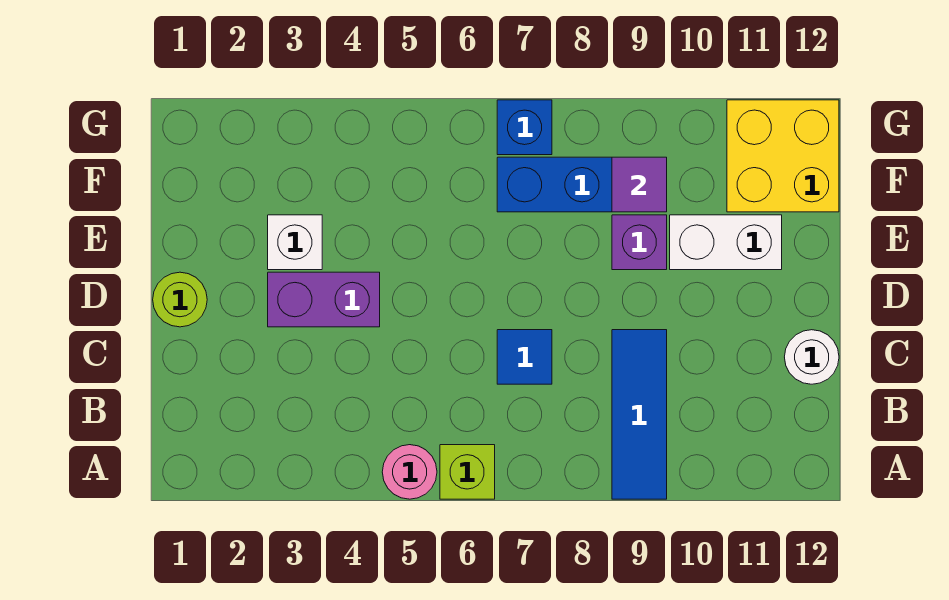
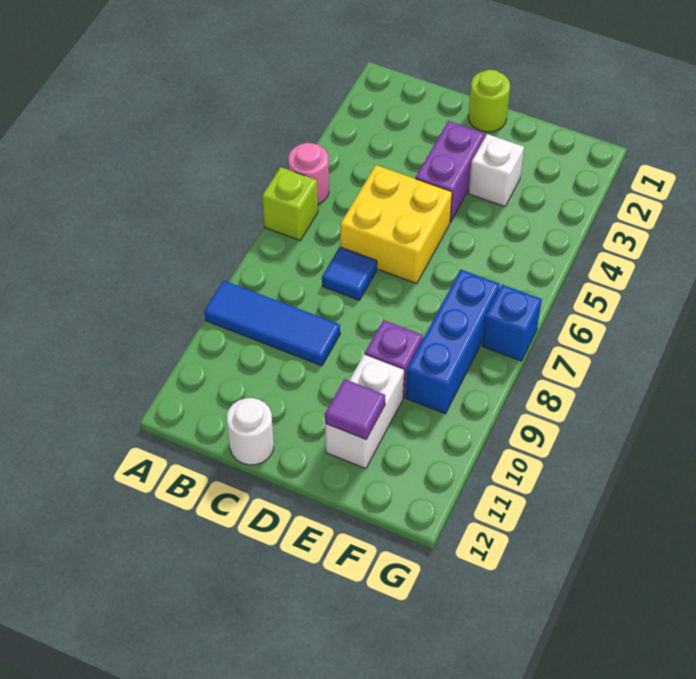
purple 1x1 tile [612,157,667,212] -> purple 1x1 tile moved to [325,379,385,439]
yellow 2x2 brick [727,100,839,212] -> yellow 2x2 brick moved to [340,165,452,284]

